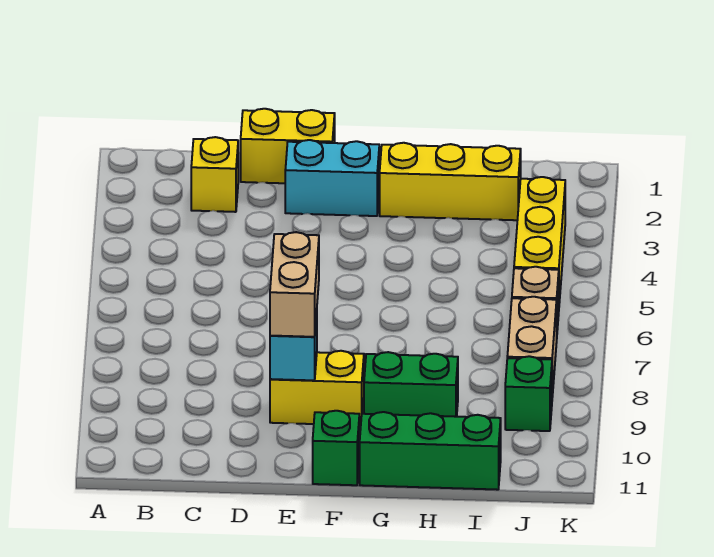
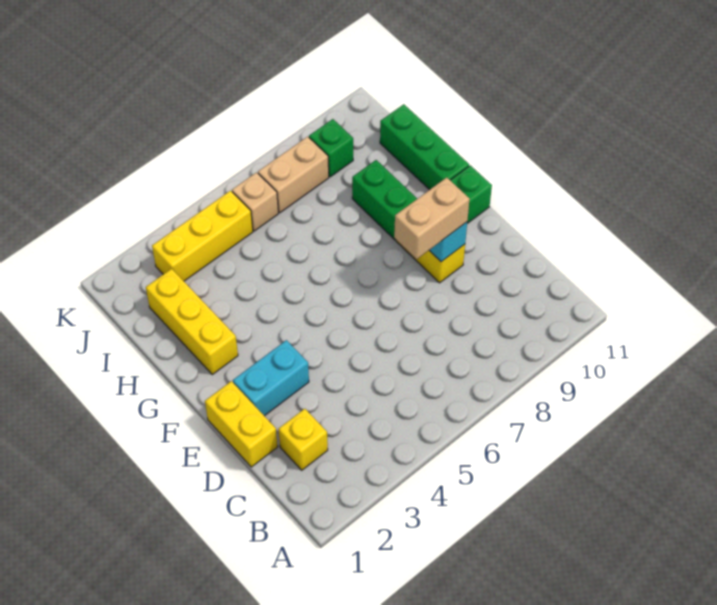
cyan 1x2 brick [285,140,379,216] -> cyan 1x2 brick turned to [233,340,309,416]

